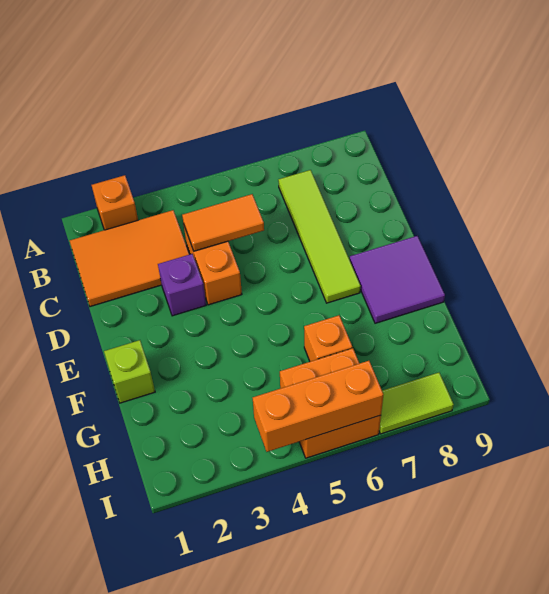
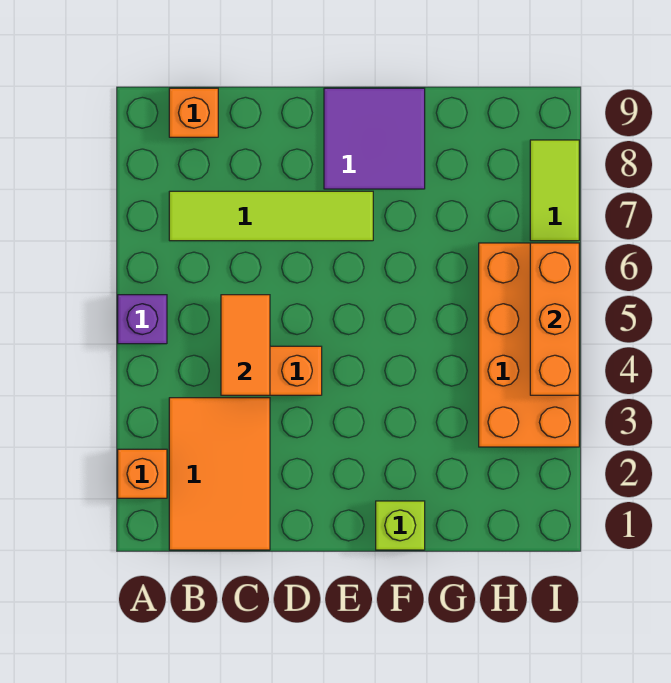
purple 1x1 brick [158,254,206,316] -> purple 1x1 brick moved to [118,295,167,344]
orange 1x1 brick [304,315,352,362] -> orange 1x1 brick moved to [169,88,218,137]
orange 2x2 brick [280,348,381,458] -> orange 2x4 brick [479,243,579,447]

